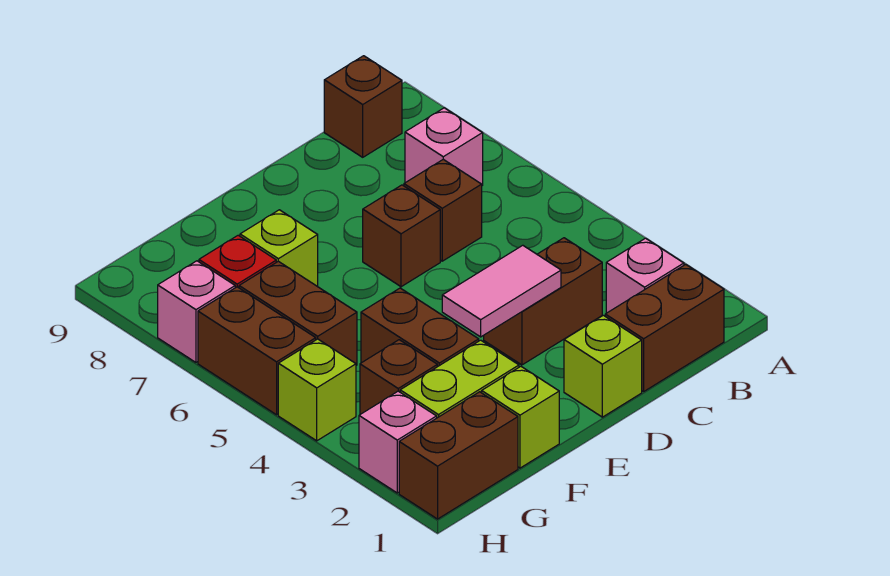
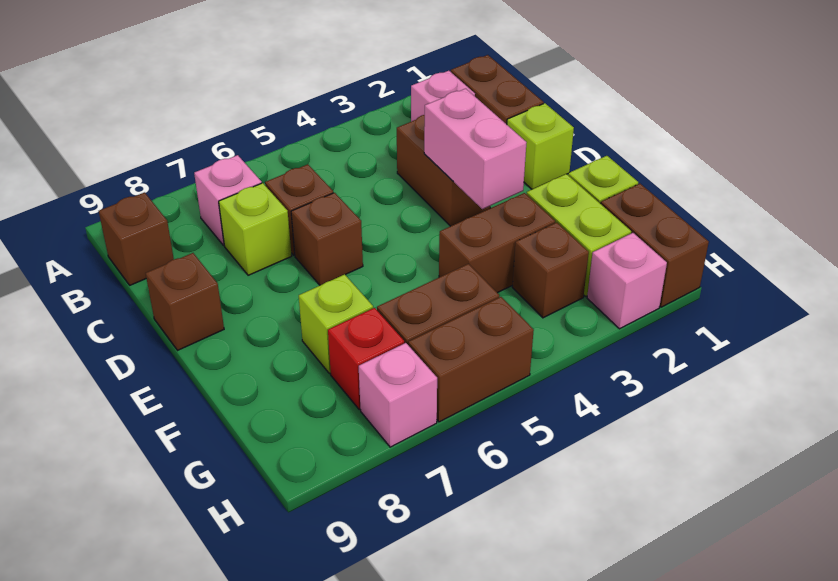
pink 1x2 tile [442,245,561,337] -> pink 1x2 brick [424,89,527,209]
none -> brown 1x1 brick [146,253,224,350]
lime 1x1 brick [278,339,356,441] -> lime 1x1 brick moved to [219,183,292,275]

